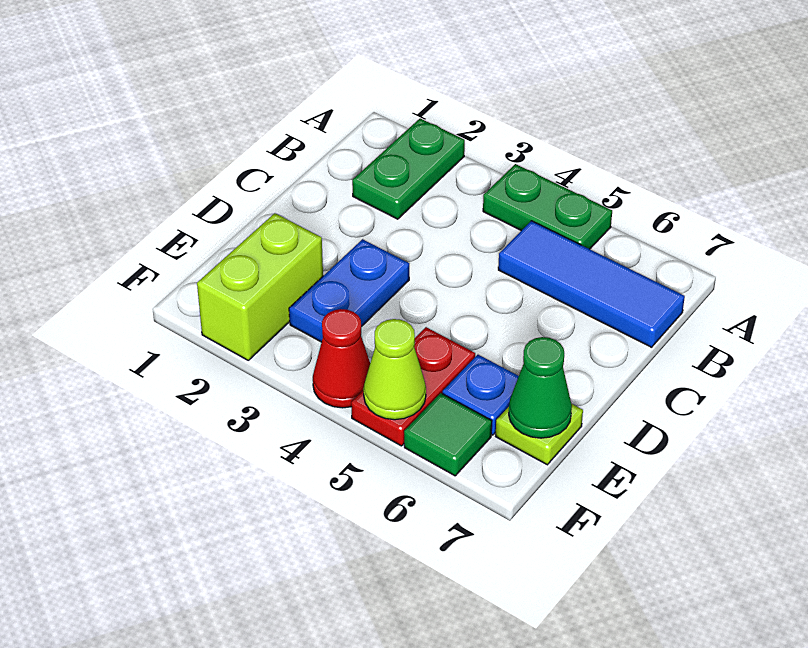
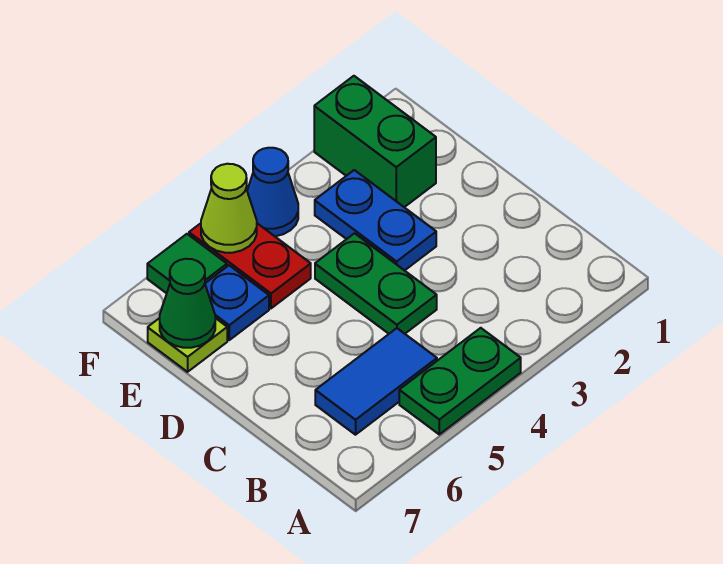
green 1x2 plate [352,118,465,219] -> green 1x2 plate moved to [315,233,437,334]
blue 1x3 tile [498,221,685,347] -> blue 1x2 tile [315,328,437,435]
lime 1x2 brick [197,213,323,360] -> green 1x2 brick [314,76,436,207]
red 1x1 cone [313,309,370,408] -> blue 1x1 cone [247,148,298,236]

